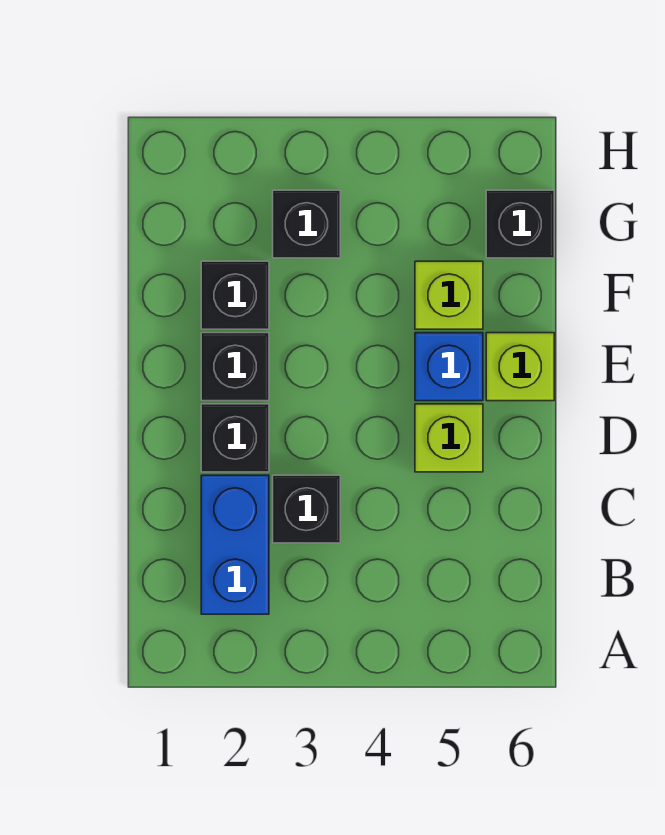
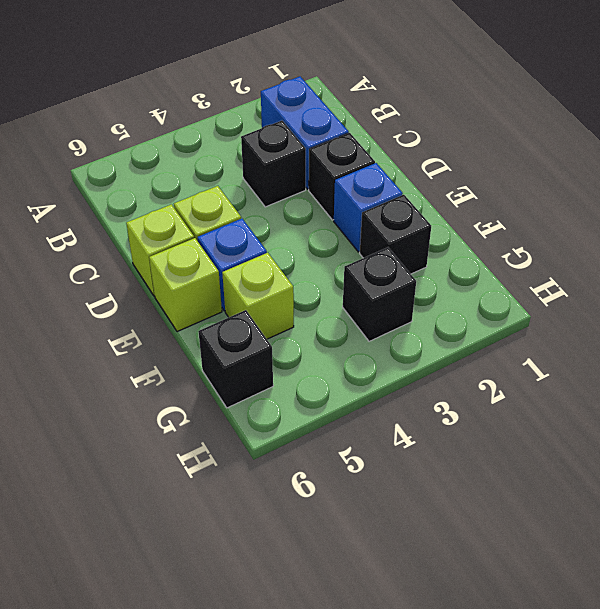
none -> lime 1x1 brick [126,204,194,296]
black 1x1 brick [201,333,269,401] -> blue 1x1 brick [334,163,403,252]

